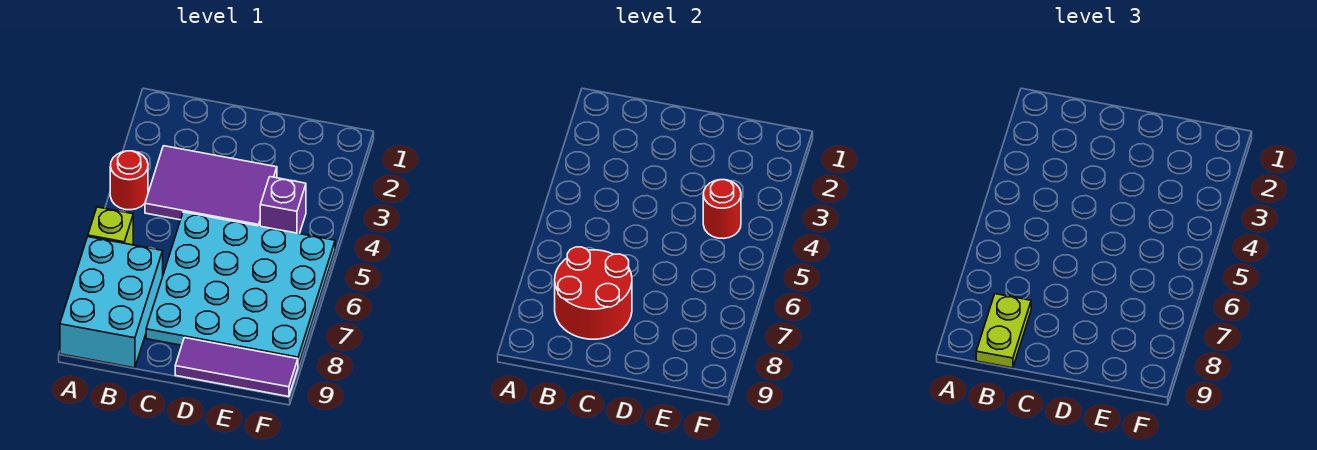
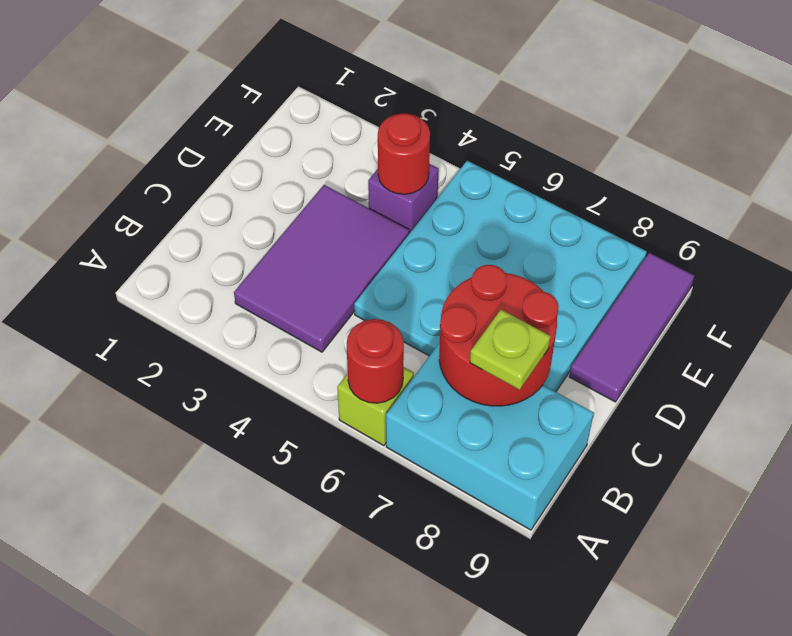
red 1x1 round brick [110,151,148,210] -> red 1x1 round brick moved to [347,319,404,403]
lime 1x2 plate [976,294,1031,368] -> lime 1x1 plate [470,310,551,390]

